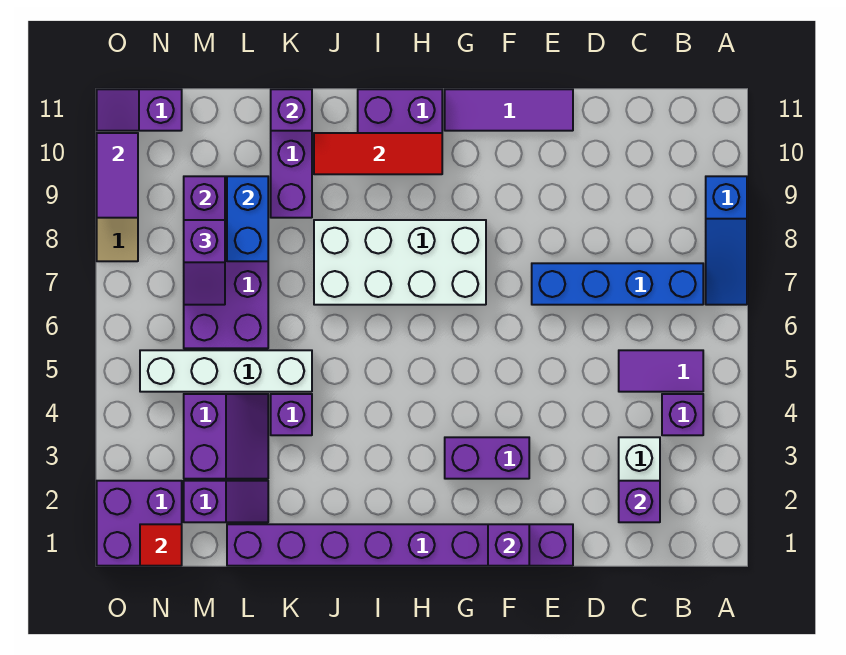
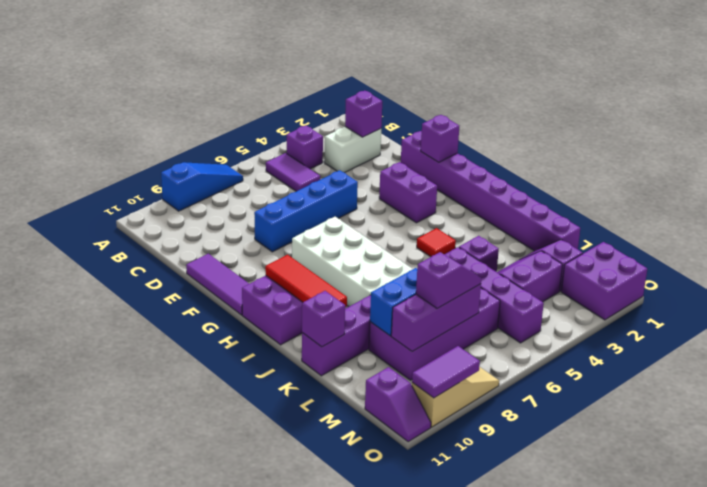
blue 1x4 brick [532,263,703,305] -> blue 1x4 brick turned to [254,170,358,252]
white 1x4 brick [140,350,312,392] -> purple 1x4 brick [444,247,544,343]
red 1x1 tile [140,524,182,566] -> red 1x1 tile moved to [417,228,456,257]

